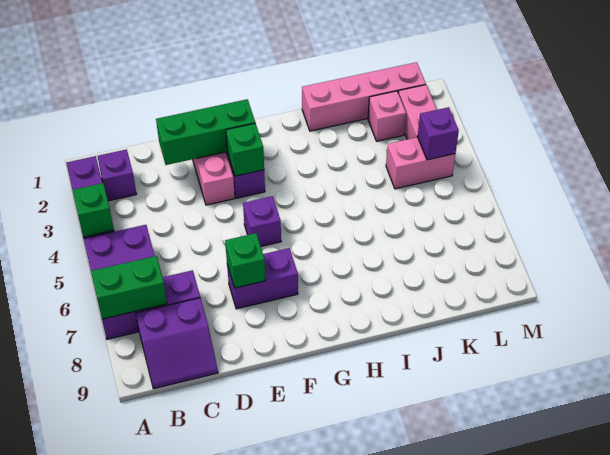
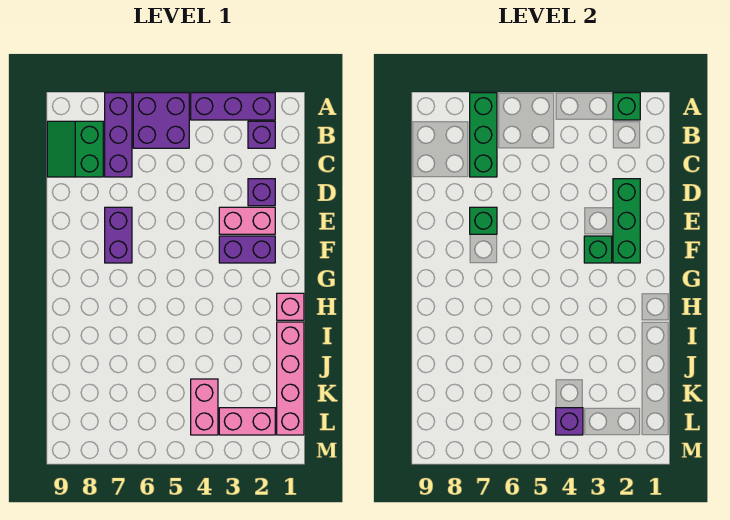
green 1x1 brick [72,183,114,237] -> green 1x1 brick moved to [613,93,640,120]
green 1x2 brick [91,256,167,319] -> green 1x3 brick [470,93,497,177]
purple 2x2 slope [136,298,218,389] -> green 2x2 slope [47,121,103,177]
purple 1x1 brick [243,196,281,246] -> purple 1x1 brick moved to [248,179,275,206]
pink 1x1 brick [368,91,406,141] -> pink 1x1 brick moved to [277,293,304,320]

